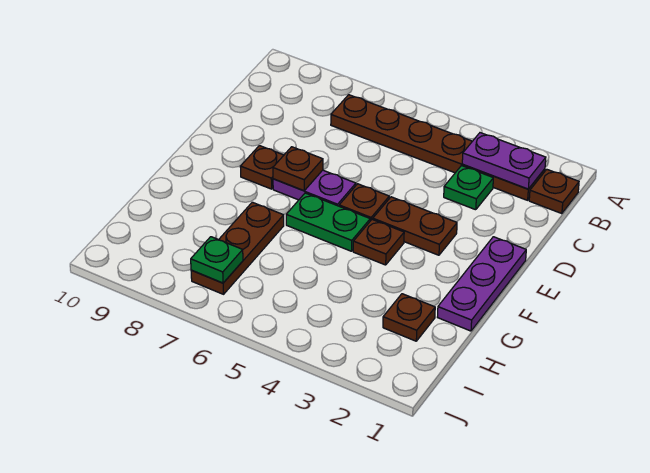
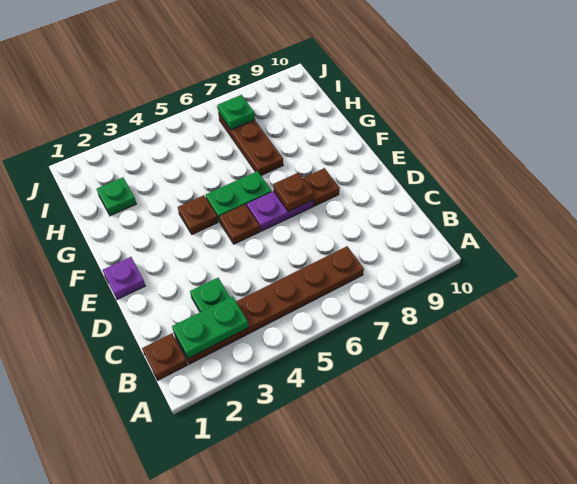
purple 1x2 plate [462,133,546,189] -> green 1x2 plate [172,296,249,358]
purple 1x3 plate [438,237,526,331] -> purple 1x1 plate [103,257,145,299]
brown 1x2 plate [373,197,457,255] -> none
brown 1x1 plate [383,294,435,341] -> green 1x1 plate [97,177,137,216]

